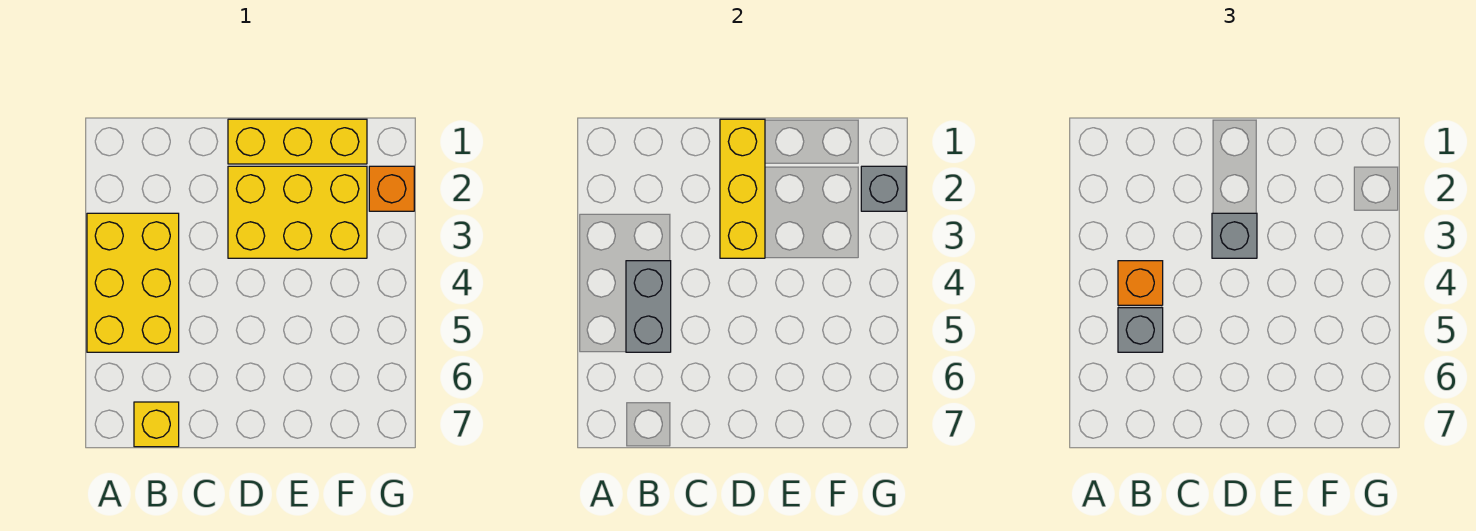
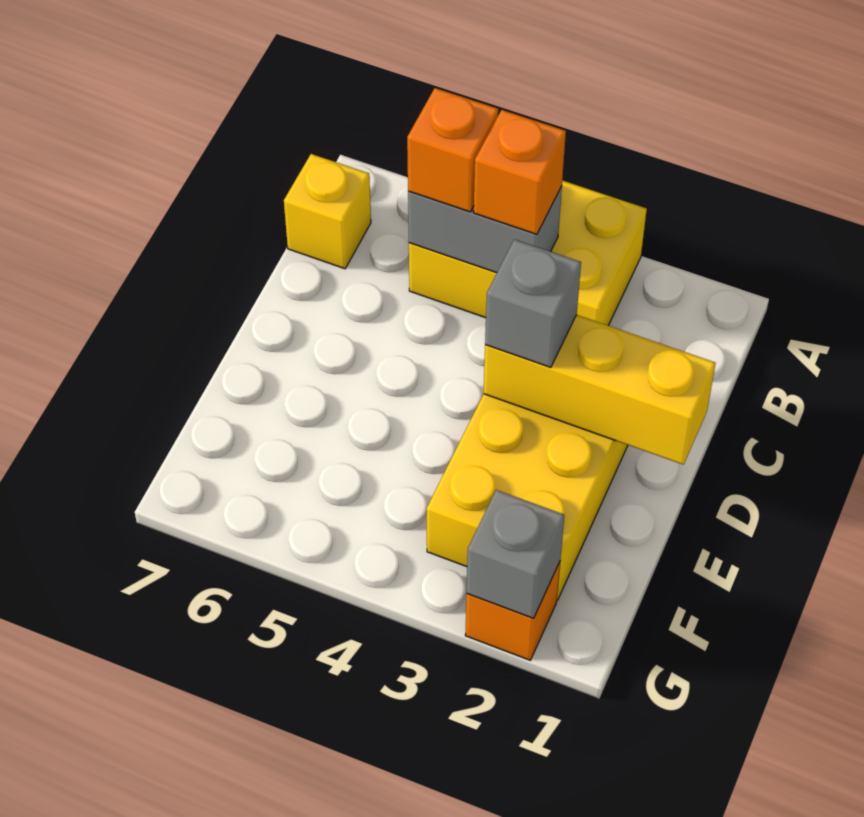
grey 1x1 brick [1118,308,1163,352] -> orange 1x1 brick [407,88,498,212]
yellow 1x3 brick [228,119,367,164] -> none

